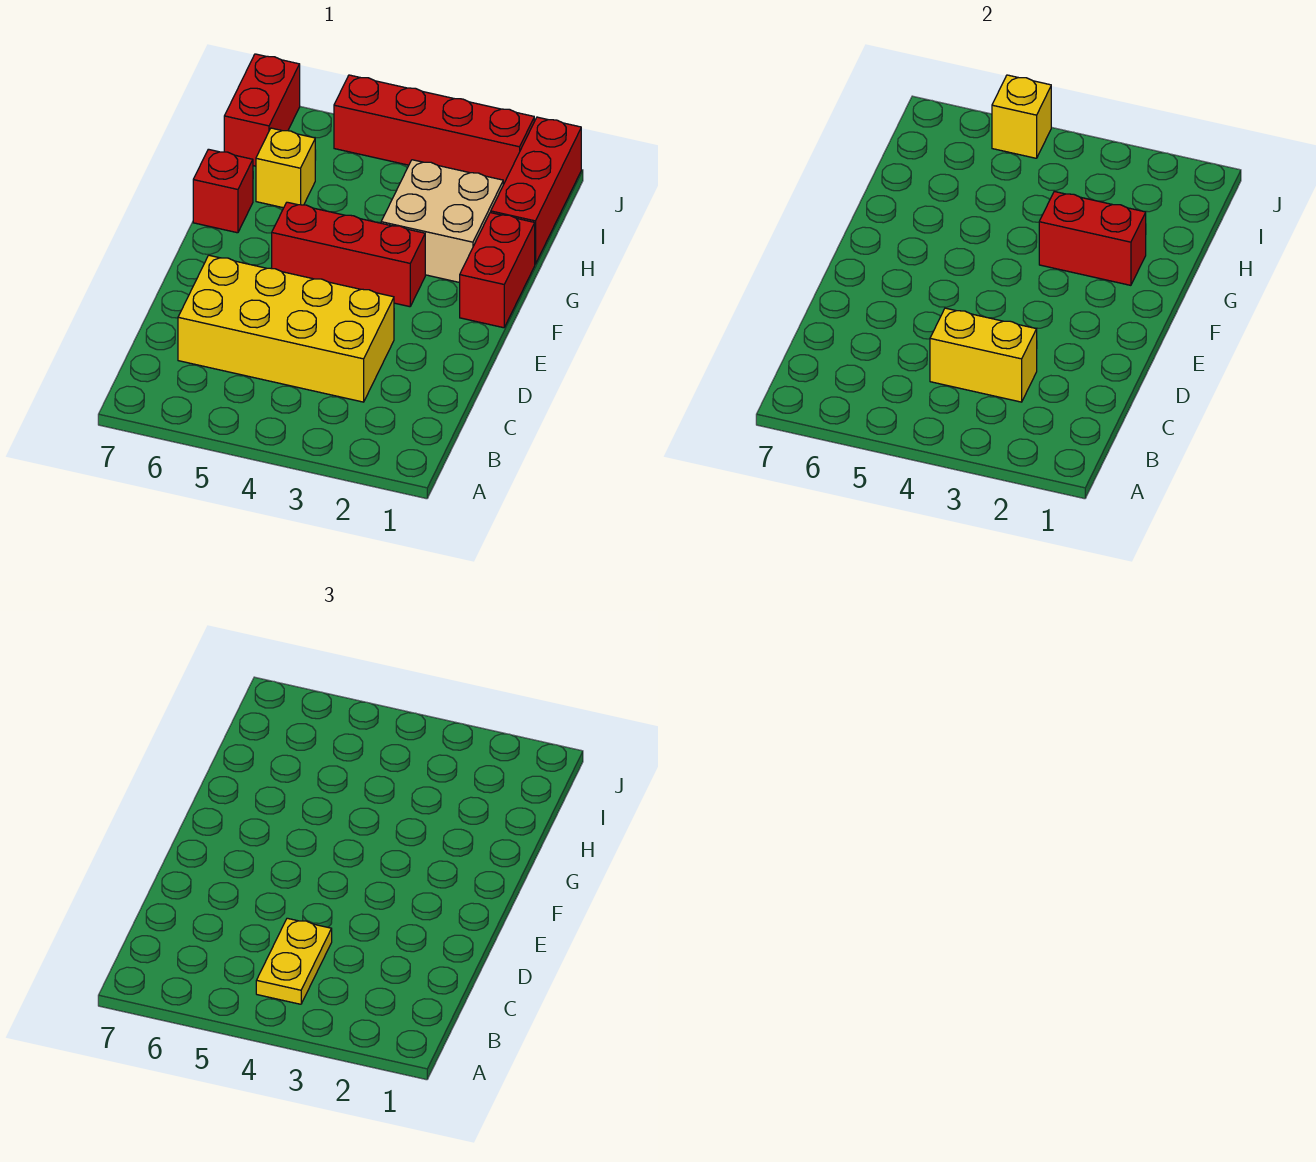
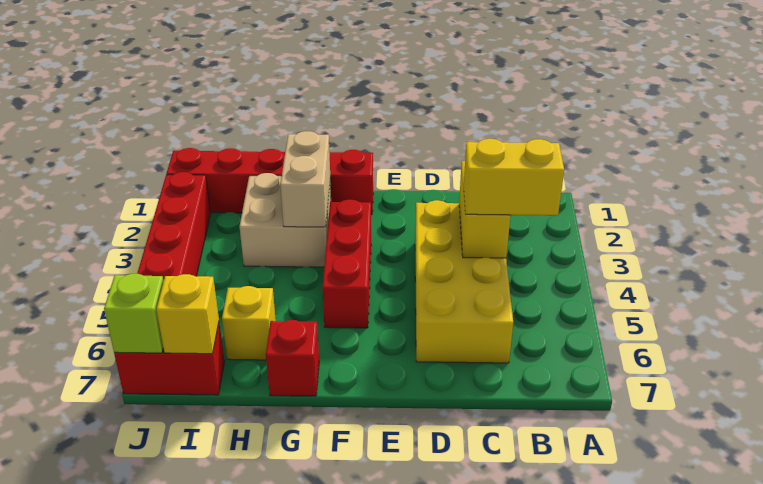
yellow 1x2 plate [256,918,332,1004] -> yellow 1x2 brick [464,139,564,215]
red 1x2 brick [1039,192,1146,285] -> tan 1x2 brick [280,131,330,227]
yellow 1x1 brick [992,75,1051,158] -> yellow 1x1 brick moved to [156,274,219,354]
none -> lime 1x1 brick [104,274,164,353]

